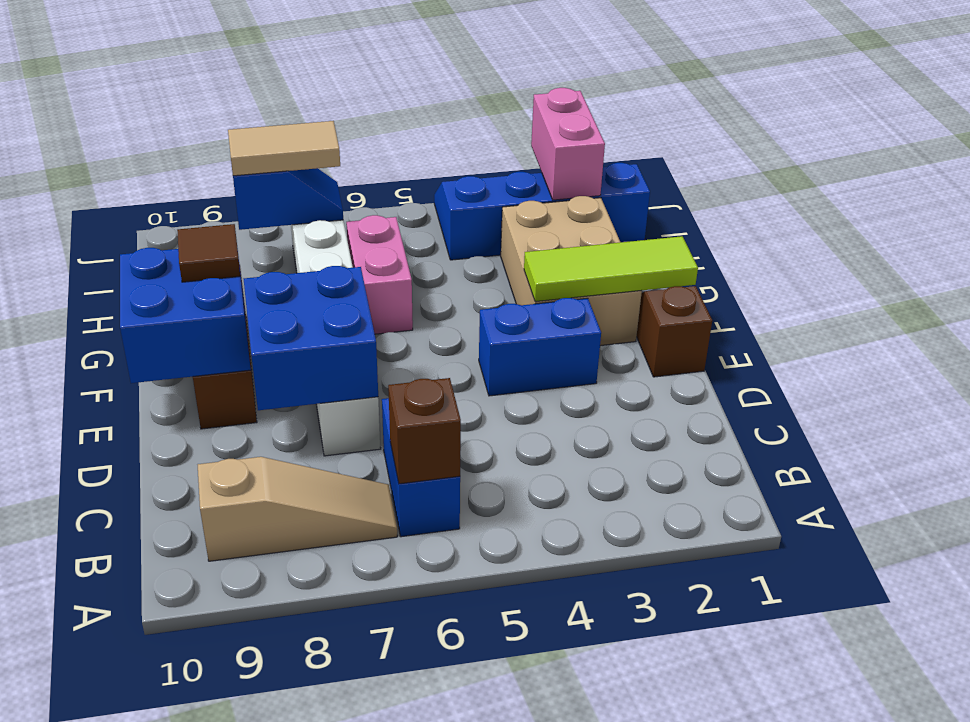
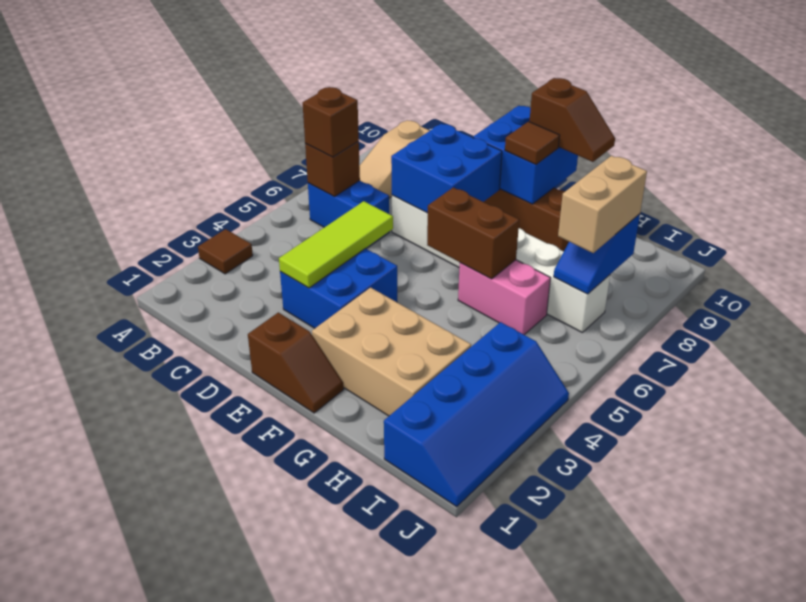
none -> brown 1x1 tile [198,229,253,274]
none -> brown 1x1 brick [303,87,359,157]
blue 1x2 brick [479,298,601,396] -> blue 2x2 brick [280,248,397,328]
lime 1x3 tile [524,236,698,302] -> lime 1x3 tile moved to [279,201,393,288]
none -> brown 1x2 brick [427,187,519,279]
none -> brown 1x2 slope [529,78,615,162]
pink 1x2 brick [531,88,605,200] -> none
tan 1x2 tile [228,121,340,176] -> tan 1x2 brick [558,156,647,253]

